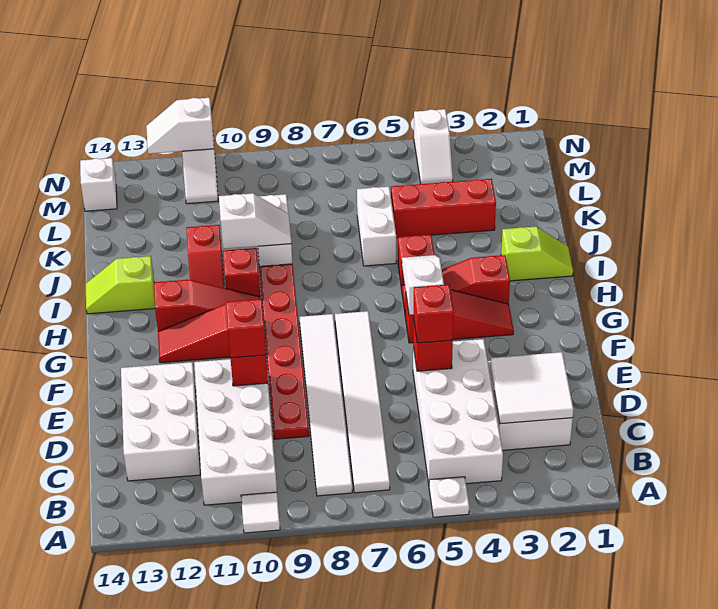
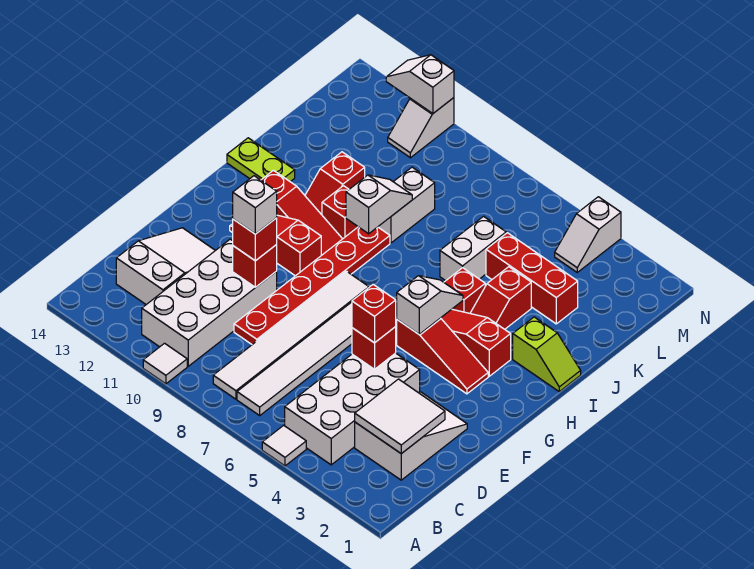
white 1x1 plate [429,477,469,517] -> white 1x1 tile [262,425,306,466]
white 2x3 brick [121,362,200,481] -> white 2x3 slope [116,228,215,304]
none -> red 1x2 slope [470,267,531,329]
lime 1x2 slope [86,256,155,314] -> lime 1x2 plate [227,138,295,182]
white 1x2 slope [219,193,291,249] -> white 1x2 slope turned to [346,175,412,234]
white 1x1 brick [80,158,117,211] -> white 1x1 brick moved to [233,176,277,234]

